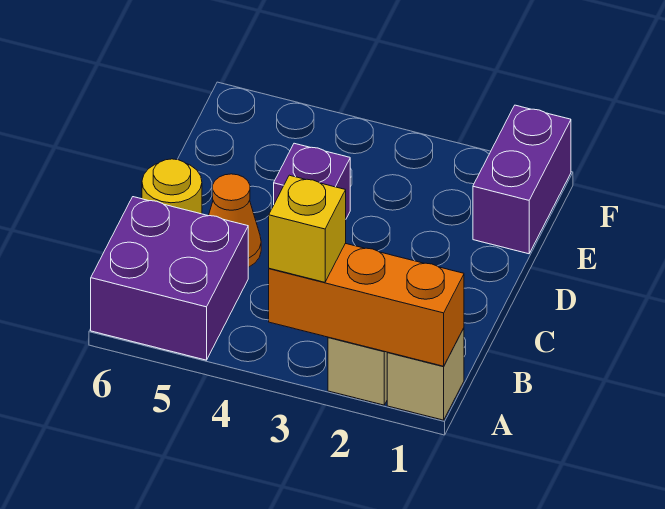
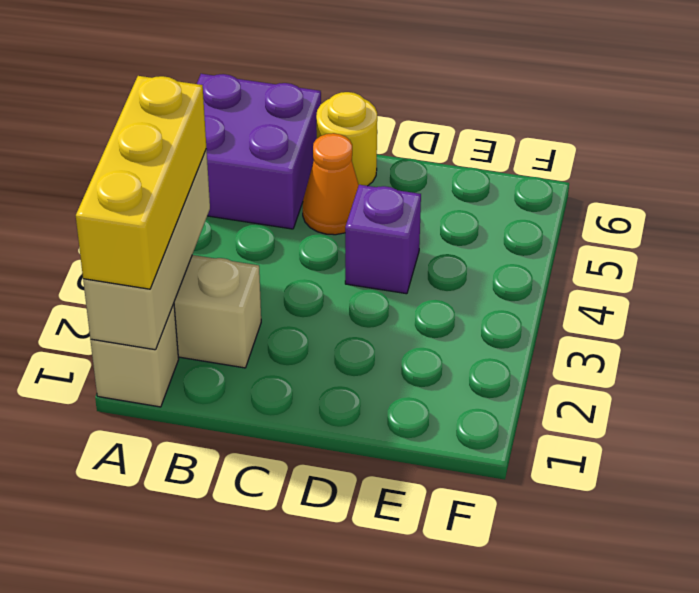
orange 1x3 brick [269,243,464,366] -> tan 1x3 brick [83,149,210,350]
yellow 1x1 brick [269,175,346,282] -> yellow 1x3 brick [76,76,206,289]
purple 1x2 brick [473,105,571,254] -> none

